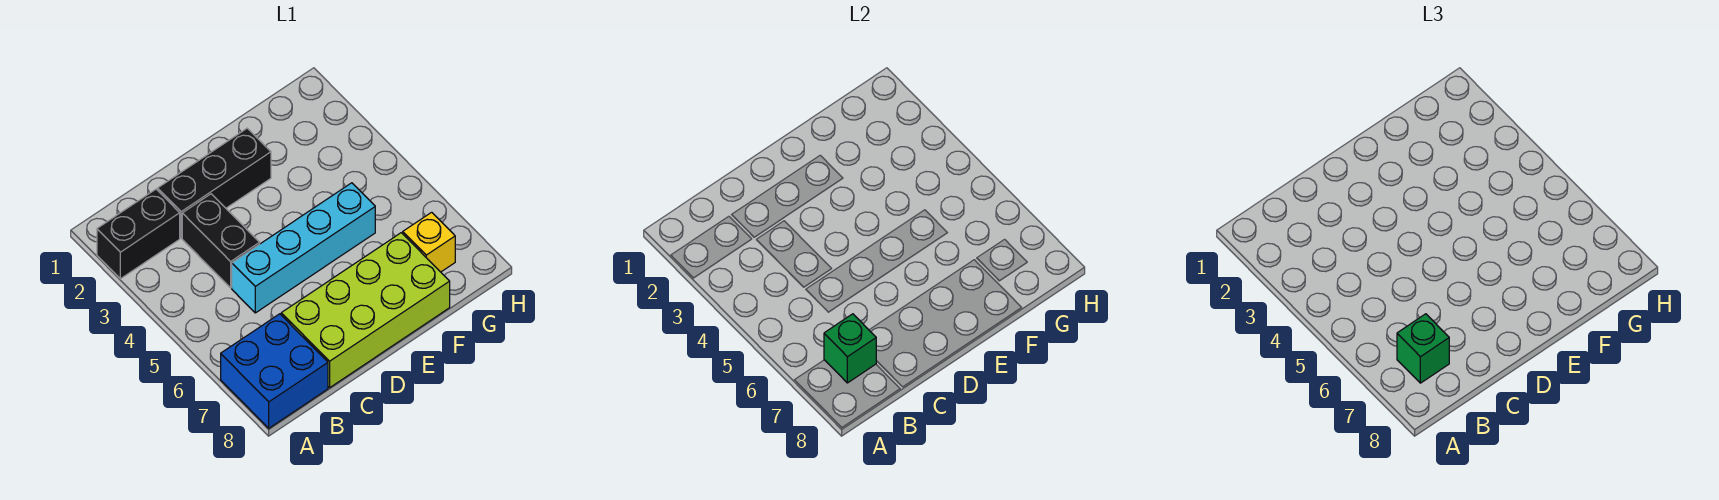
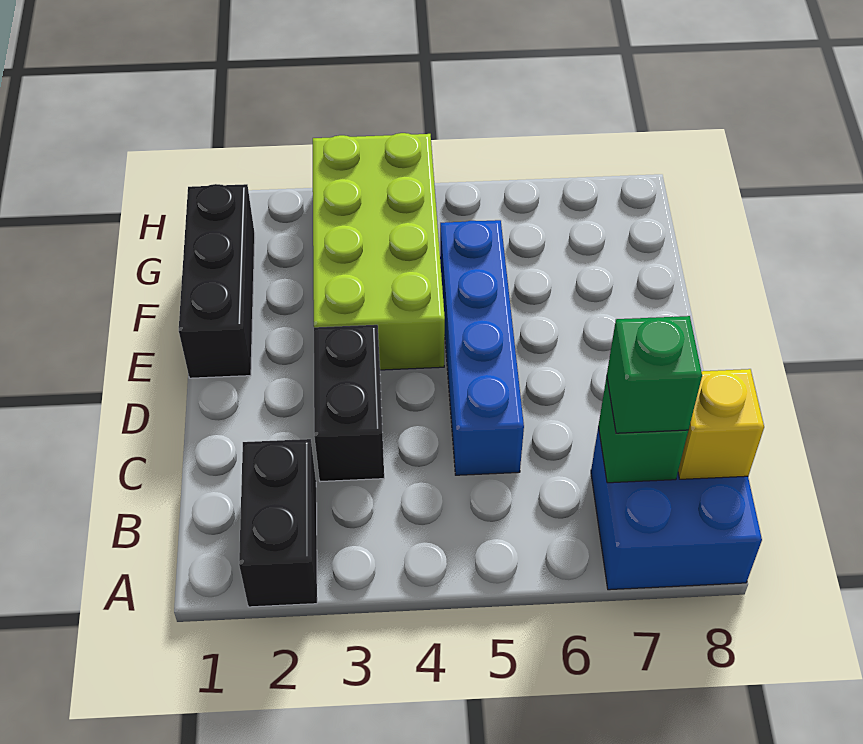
black 1x3 brick [158,128,271,238] -> black 1x3 brick moved to [179,184,255,378]
black 1x2 brick [182,194,260,288] -> black 1x2 brick turned to [314,325,384,482]
cyan 1x4 brick [232,183,375,313] -> blue 1x4 brick [440,220,524,475]
lime 2x4 brick [281,233,450,388] -> lime 2x4 brick moved to [313,133,445,370]
yellow 1x1 brick [403,212,455,272] -> yellow 1x1 brick moved to [678,369,764,479]

